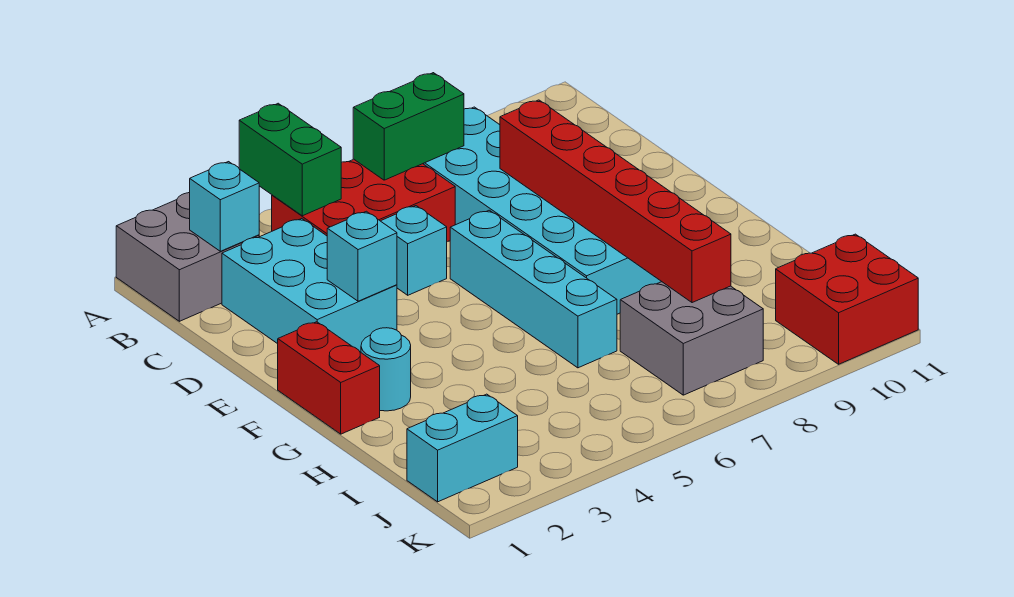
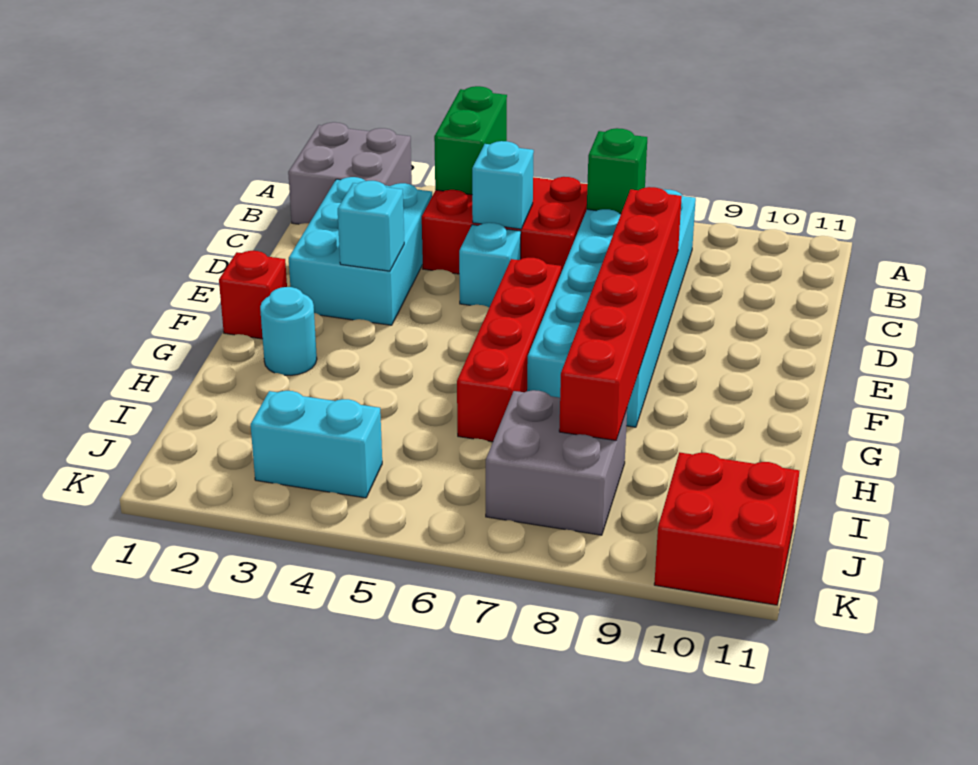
cyan 1x1 brick [190,162,259,251] -> cyan 1x1 brick moved to [472,141,534,229]
green 1x2 brick [353,73,464,180] -> green 1x1 brick [587,128,647,214]
cyan 1x4 brick [450,210,617,368] -> red 1x4 brick [457,258,561,442]
red 1x2 brick [278,322,380,434] -> red 1x1 brick [219,251,287,339]
cyan 1x2 brick [407,394,518,502] -> cyan 1x2 brick moved to [251,391,382,498]

